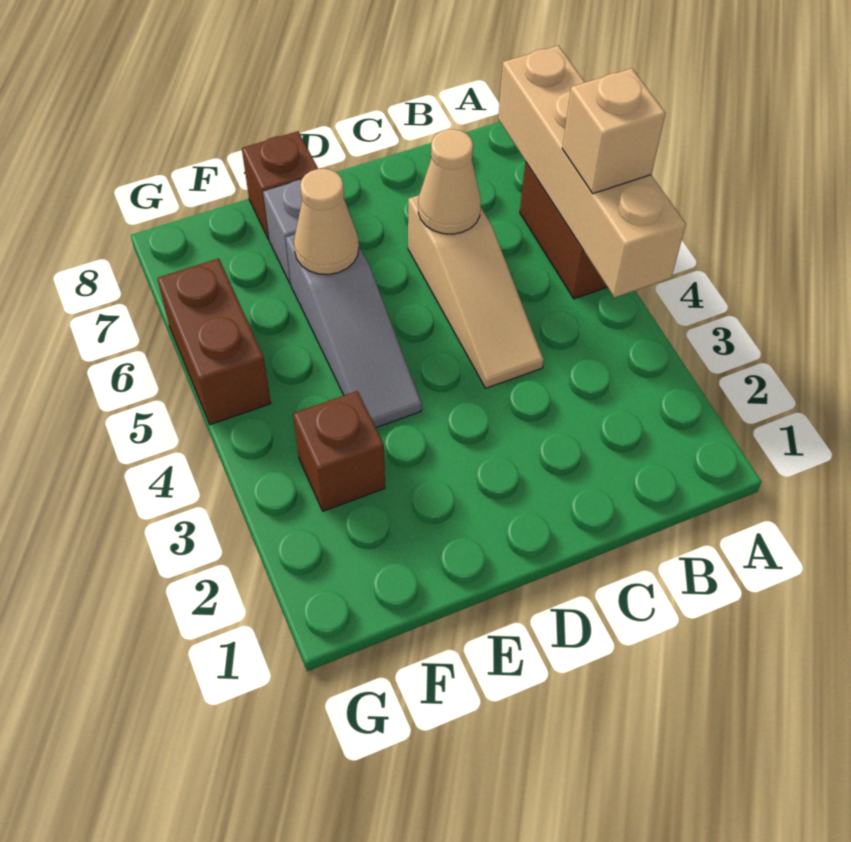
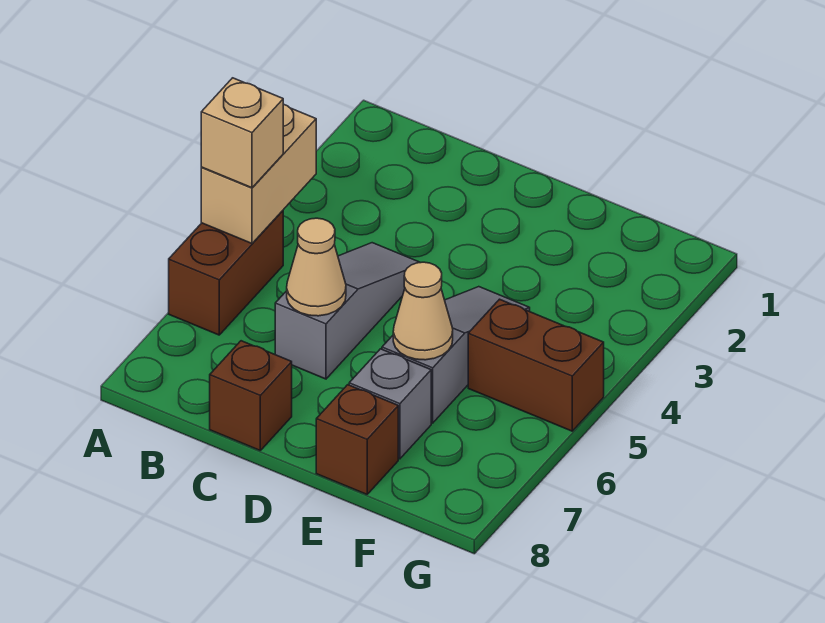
tan 1x4 brick [498,45,686,298] -> tan 1x2 brick [201,104,316,243]
tan 1x3 slope [408,195,544,388] -> grey 1x3 slope [275,243,420,379]
brown 1x1 brick [293,391,385,511] -> brown 1x1 brick moved to [210,341,292,450]
brown 1x2 brick [157,258,271,425] -> brown 1x2 brick turned to [468,299,604,431]

